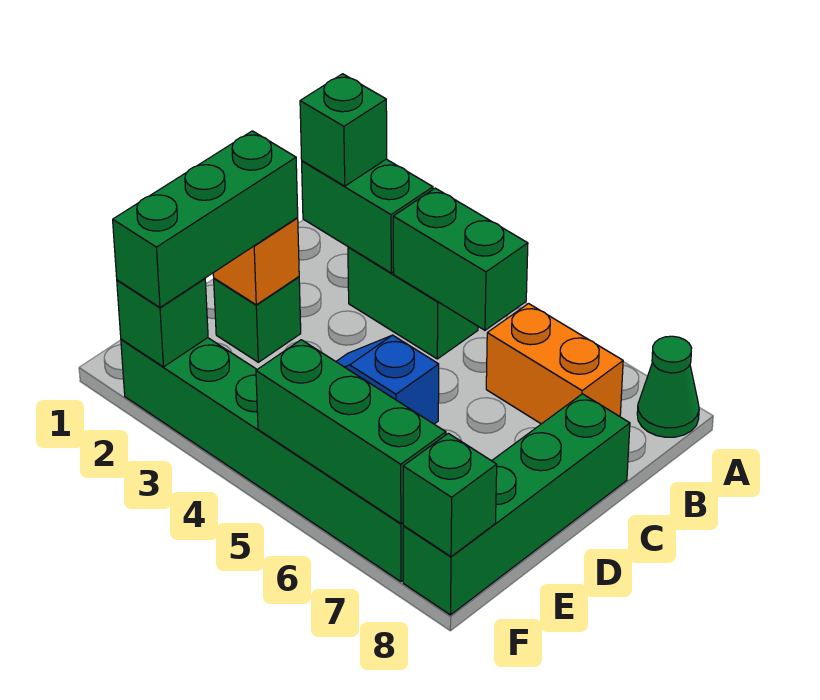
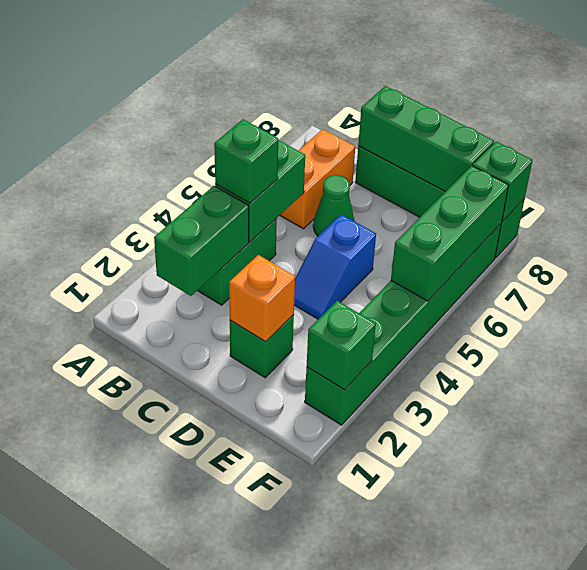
green 1x1 cone [637,336,699,437] -> green 1x1 cone moved to [313,175,355,236]
green 1x1 brick [300,74,387,186] -> green 1x1 brick moved to [214,119,278,203]
green 1x3 brick [113,131,298,307] -> green 1x3 brick moved to [358,86,494,192]

